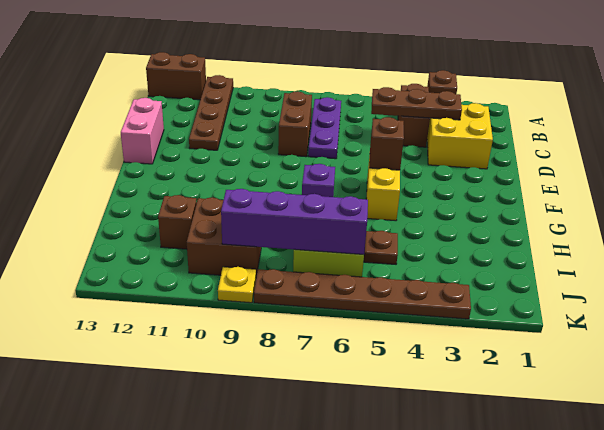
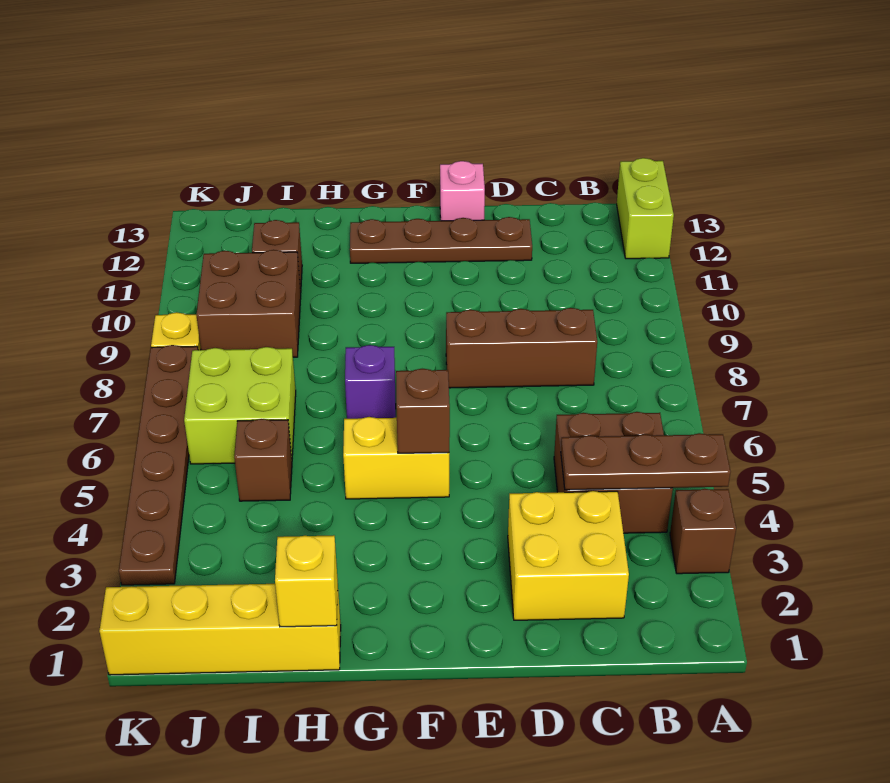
brown 1x4 plate [189,75,233,150] -> brown 1x4 plate moved to [350,217,532,263]
brown 1x2 brick [146,52,206,100] -> lime 1x2 brick [617,158,674,259]
brown 1x2 brick [398,84,430,147] -> brown 2x2 brick [554,412,673,533]
purple 1x3 plate [308,97,341,159] -> none
brown 1x3 plate [371,87,462,120] -> brown 1x3 plate turned to [561,433,730,490]
brown 1x2 brick [278,91,312,157] -> brown 1x3 brick [446,308,597,388]
pink 1x2 brick [121,98,164,164] -> pink 1x1 brick [440,161,485,221]
none -> yellow 1x4 brick [99,584,341,675]
none -> yellow 1x1 brick [275,535,338,627]
brown 1x1 plate [364,231,398,264] -> brown 1x1 brick [234,419,292,501]
purple 1x4 brick [221,189,368,255] -> none

